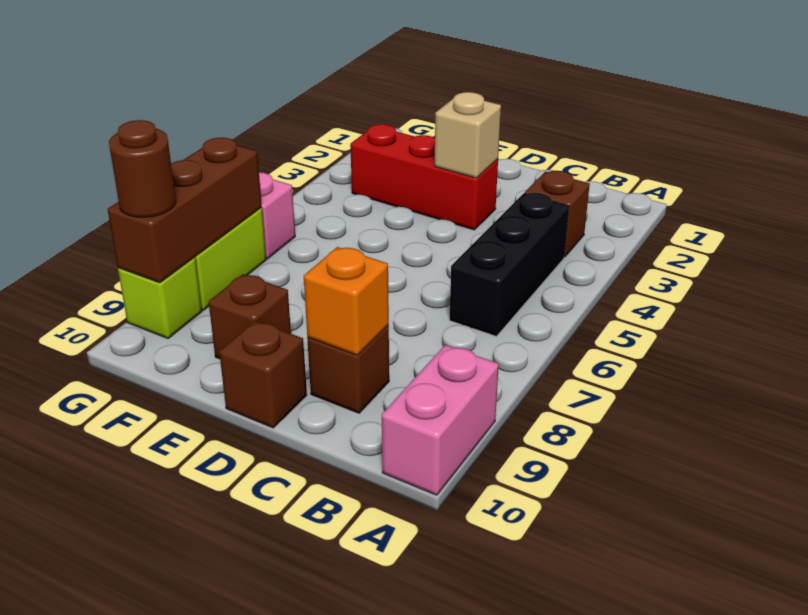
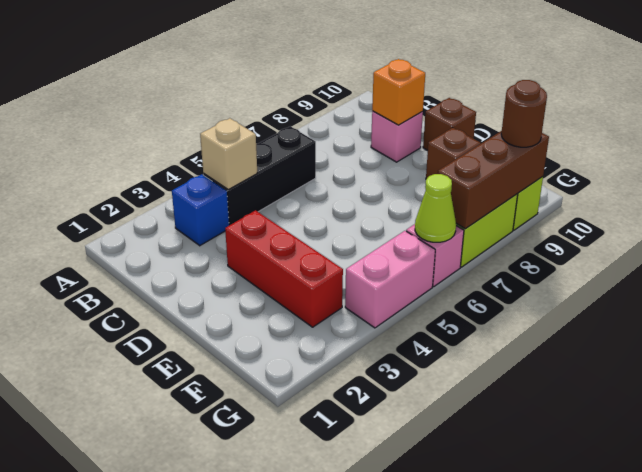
pink 1x2 brick [382,345,499,495] -> pink 1x2 brick moved to [345,231,435,328]
brown 1x1 brick [525,171,590,257] -> blue 1x1 brick [172,174,229,246]
brown 1x1 brick [307,325,389,413] -> pink 1x1 brick [371,111,423,162]
tan 1x1 brick [435,92,501,178] -> tan 1x1 brick moved to [200,118,257,189]
none -> lime 1x1 cone [415,174,456,242]

